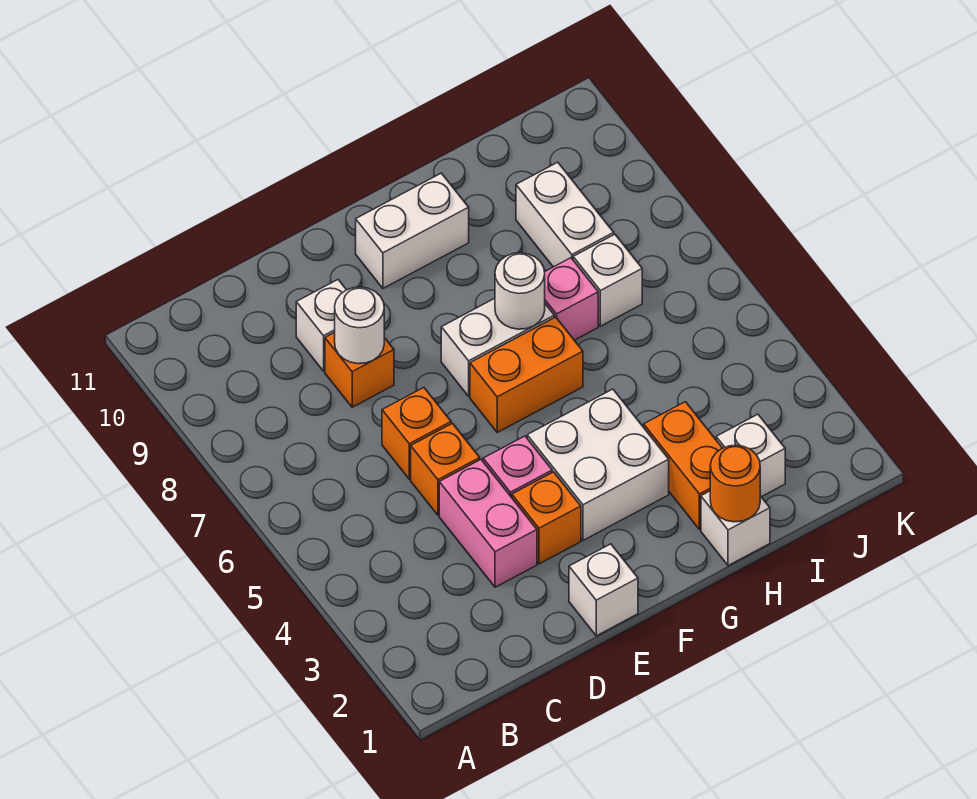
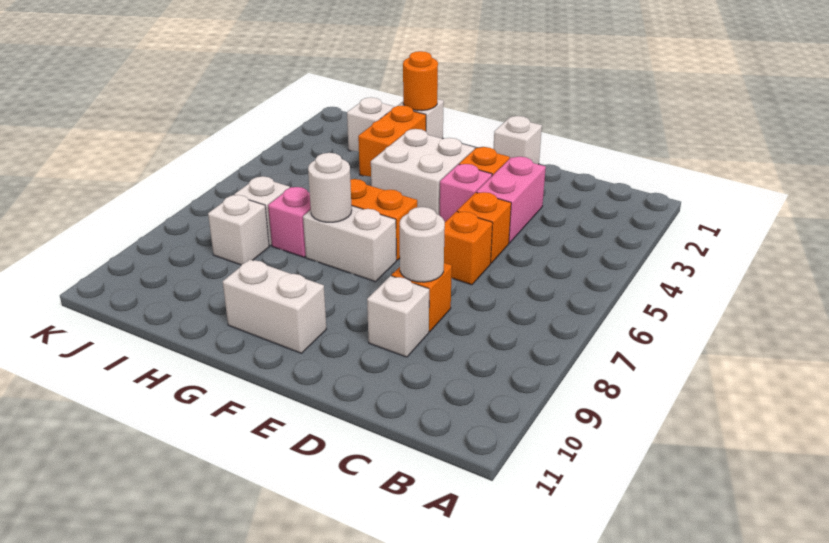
white 1x2 brick [516,162,614,267] -> white 1x1 brick [208,195,269,265]

